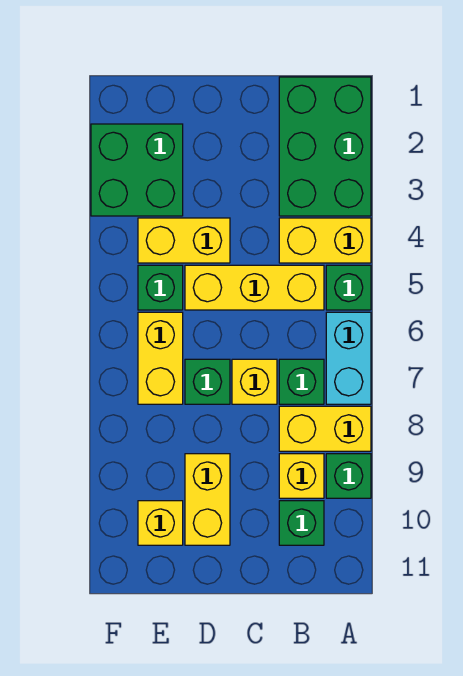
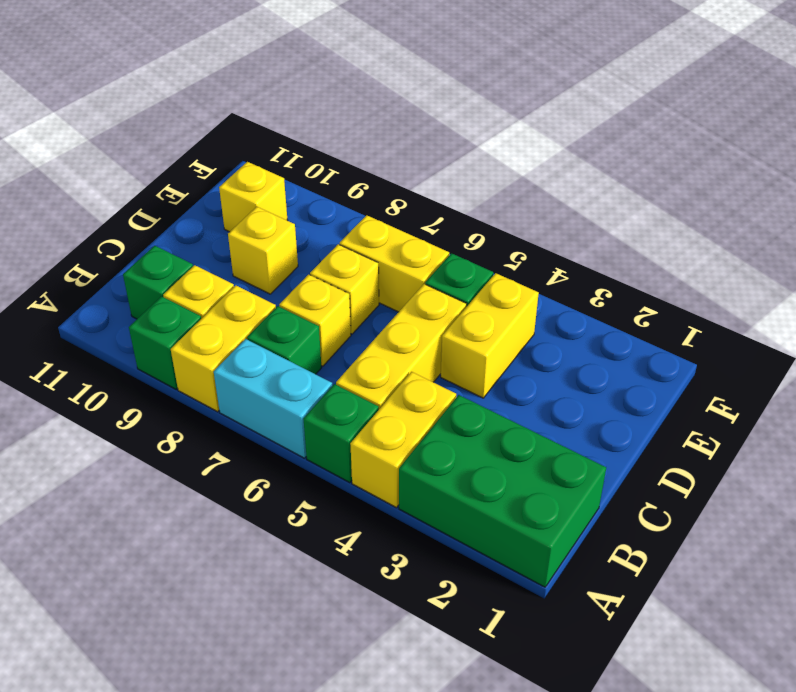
green 1x1 brick [185,359,230,404] -> yellow 1x1 brick [310,244,379,334]
yellow 1x2 brick [185,454,230,545] -> yellow 1x1 brick [228,207,298,294]
green 2x2 brick [91,124,183,216] -> none

